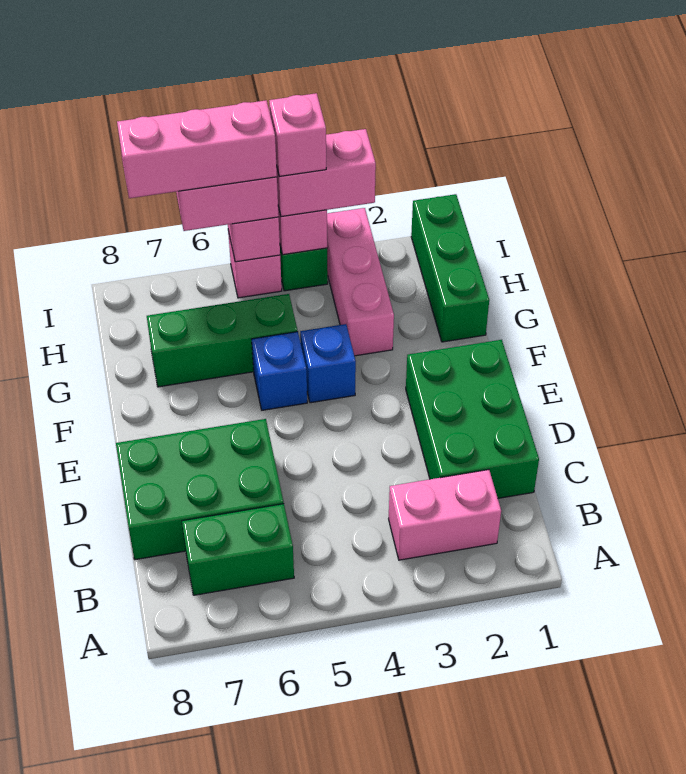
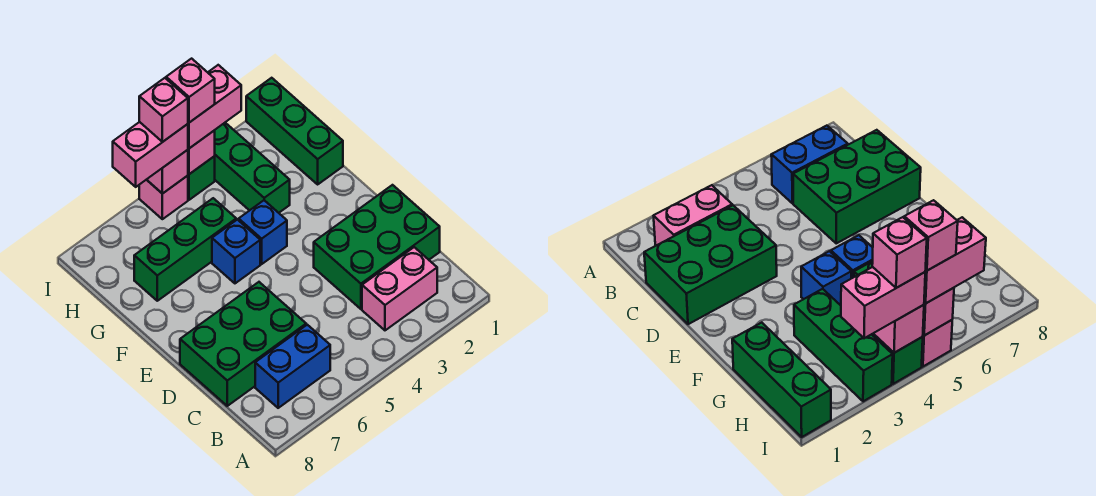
green 1x2 brick [182,504,294,595] -> blue 1x2 brick [255,325,330,408]
green 2x3 brick [406,340,539,498] -> green 2x3 brick turned to [314,185,440,309]
pink 1x3 brick [327,208,394,356] -> green 1x3 brick [214,123,290,213]
pink 1x3 brick [117,100,277,198] -> pink 1x1 brick [139,78,188,142]

